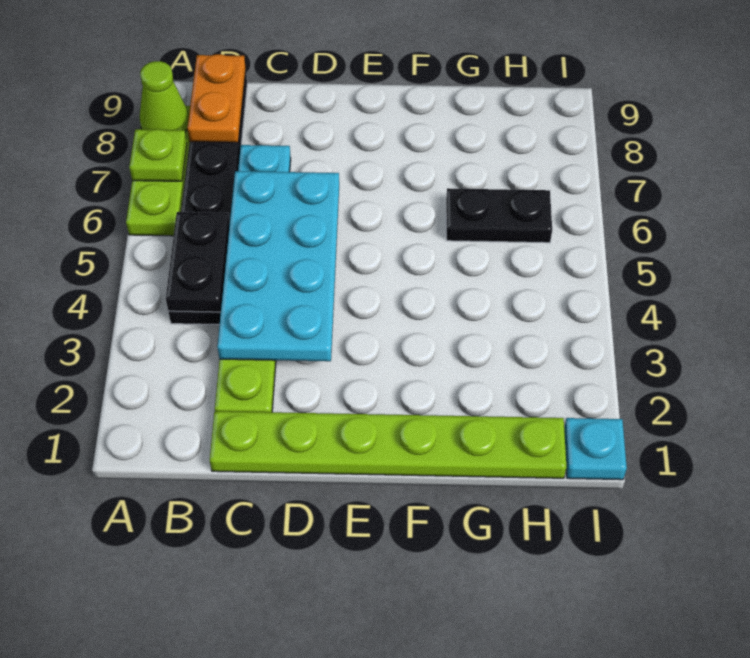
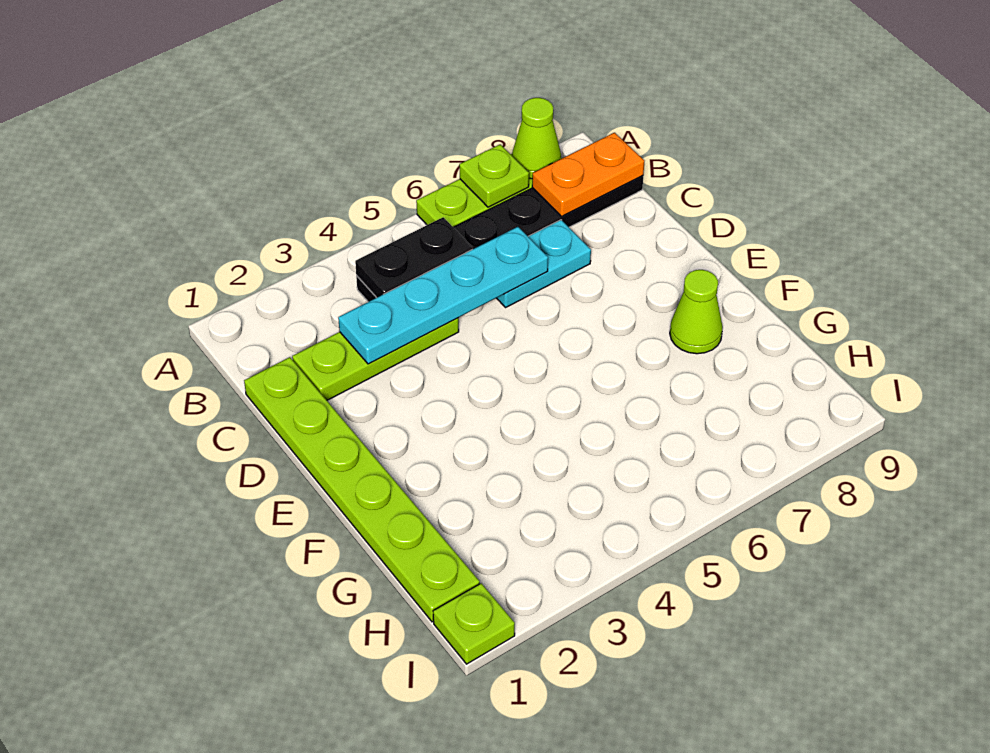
cyan 2x4 plate [217,171,339,361] -> cyan 1x4 plate [338,227,548,364]
none -> lime 1x1 cone [670,270,723,354]
black 1x2 plate [446,188,552,243] -> none
cyan 1x1 plate [564,418,627,480] -> lime 1x1 plate [433,583,515,664]

